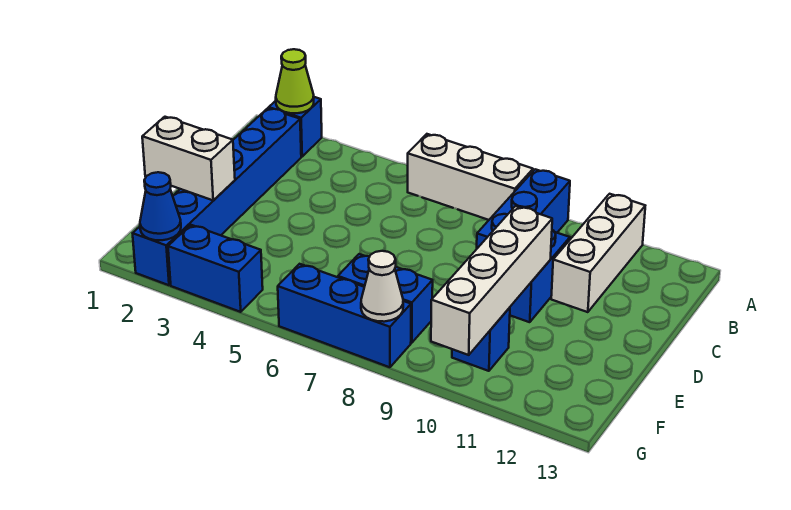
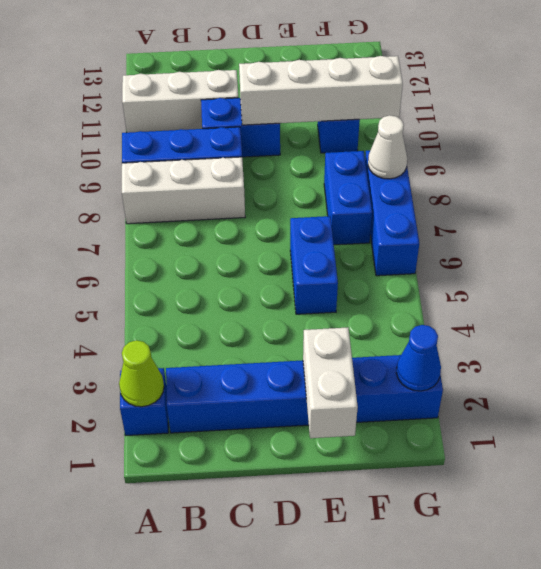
white 1x3 brick [408,134,533,220] -> white 1x3 brick turned to [122,157,245,224]
blue 1x2 brick [168,225,263,312] -> blue 1x2 brick moved to [290,216,338,314]

